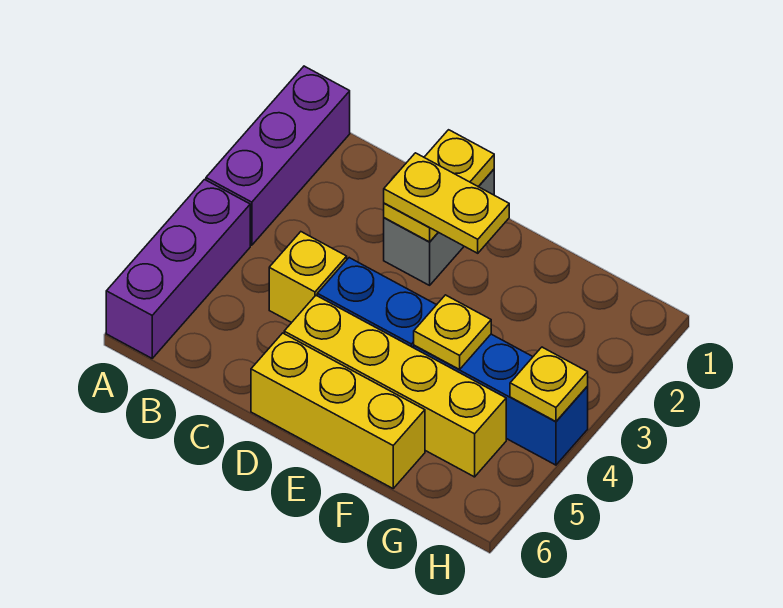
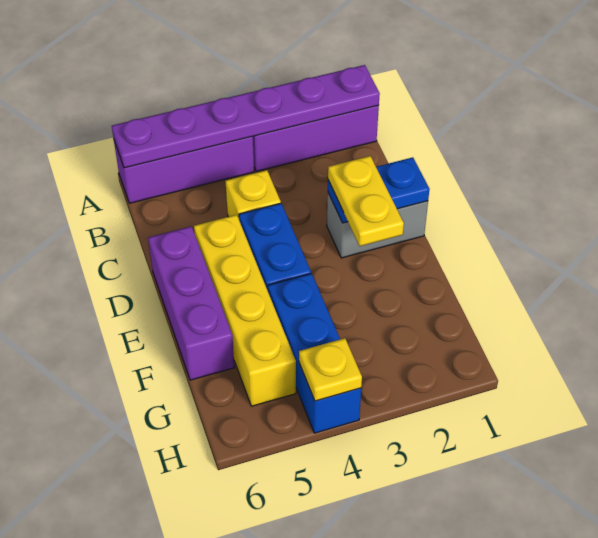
none -> purple 1x6 plate [112,65,380,168]
yellow 1x2 plate [384,130,494,242] -> blue 1x2 plate [328,157,430,223]
yellow 1x3 brick [251,333,425,488] -> purple 1x3 brick [148,226,235,380]
yellow 1x1 plate [414,295,491,369] -> none

